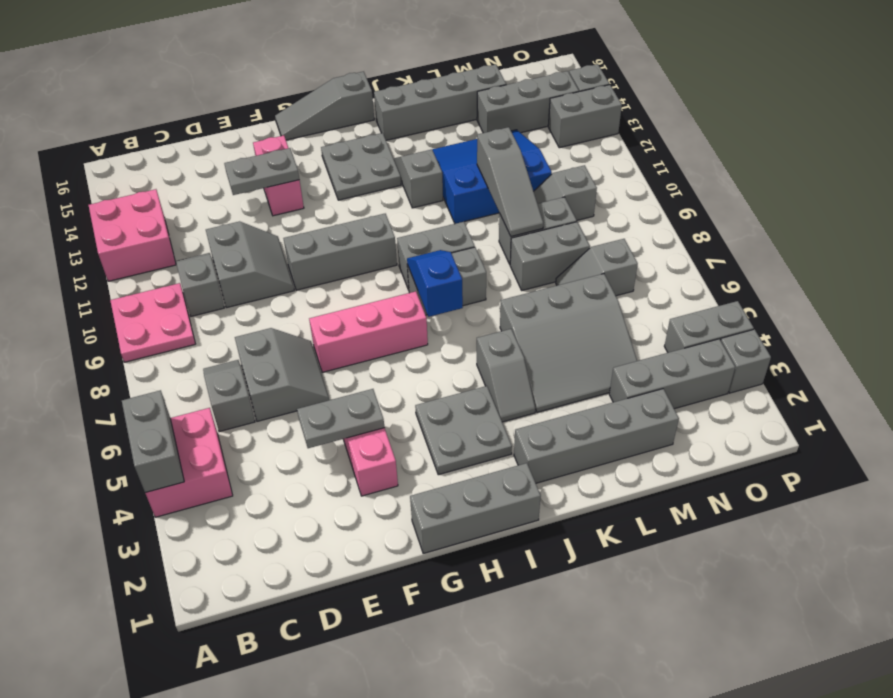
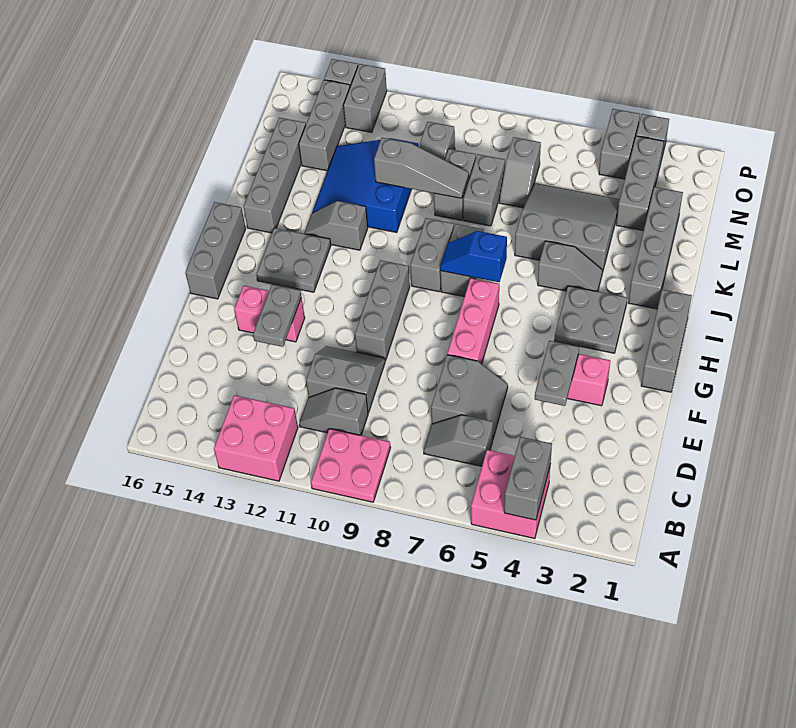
grey 1x2 brick [122,390,184,493] -> grey 1x2 brick turned to [504,437,552,520]
grey 2x2 slope [235,328,329,421] -> grey 2x2 slope turned to [431,355,508,438]
grey 1x3 slope [275,72,374,140] -> grey 1x3 brick [185,202,246,299]
grey 3x3 slope [500,274,637,412] -> grey 3x3 slope turned to [515,183,620,270]

